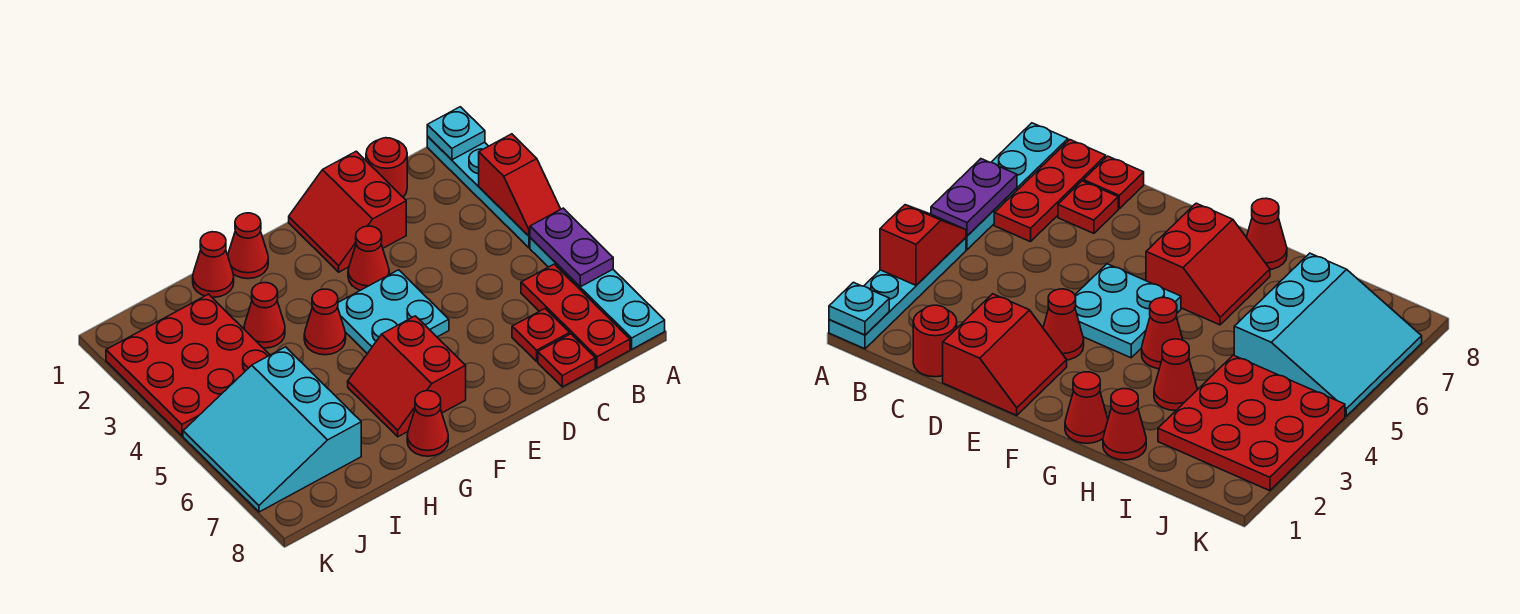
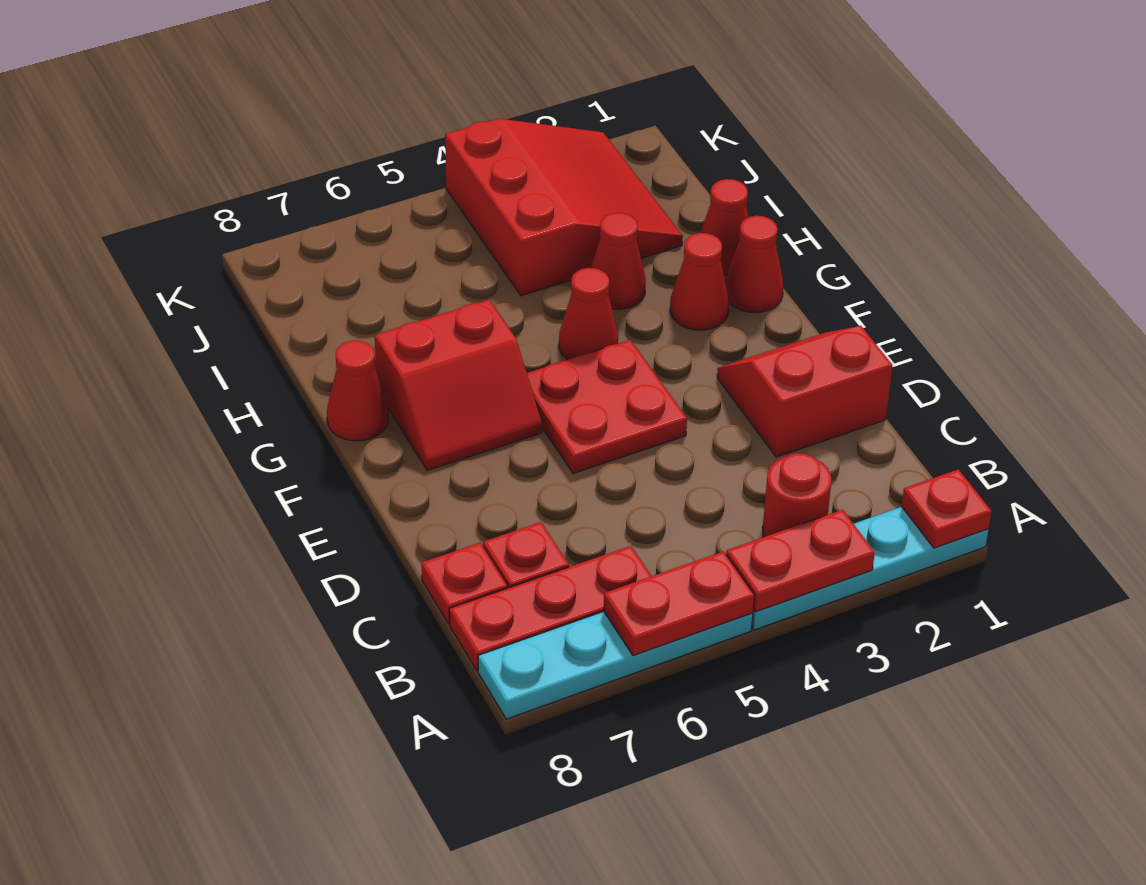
cyan 1x1 plate [427,107,485,160] -> red 1x1 plate [902,469,992,548]
red 1x2 slope [479,134,561,236] -> red 1x2 plate [726,510,875,612]
purple 1x2 plate [530,208,613,287] -> red 1x2 plate [603,551,754,656]
red 1x1 round brick [366,138,407,197] -> red 1x1 round brick moved to [763,453,831,537]
red 1x1 cone [348,226,389,290] -> red 1x1 cone moved to [670,233,729,330]
cyan 2x2 plate [338,270,449,354] -> red 2x2 plate [527,340,687,474]
red 2x2 slope [348,316,466,437] -> red 2x2 slope turned to [375,300,542,470]
red 3x3 plate [106,294,270,436] -> red 3x3 slope [445,119,683,296]
cyan 3x3 slope [183,347,361,512] -> none

